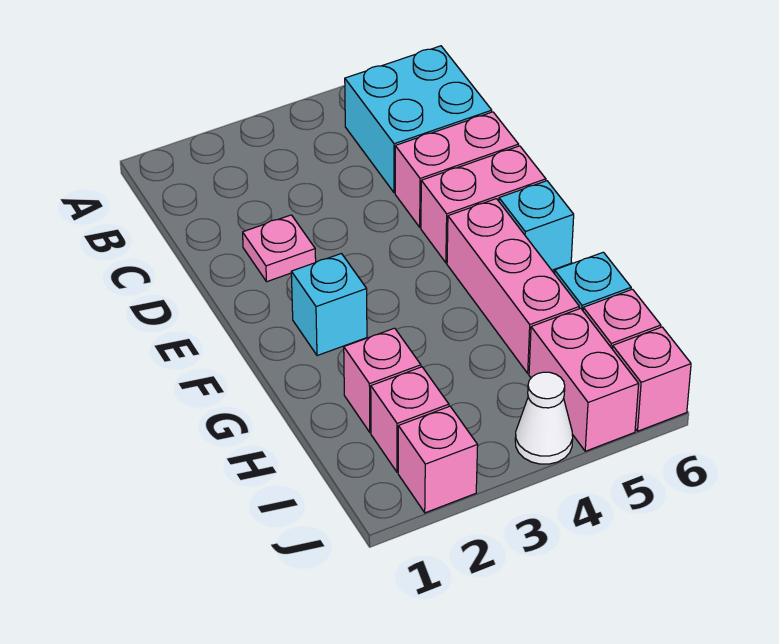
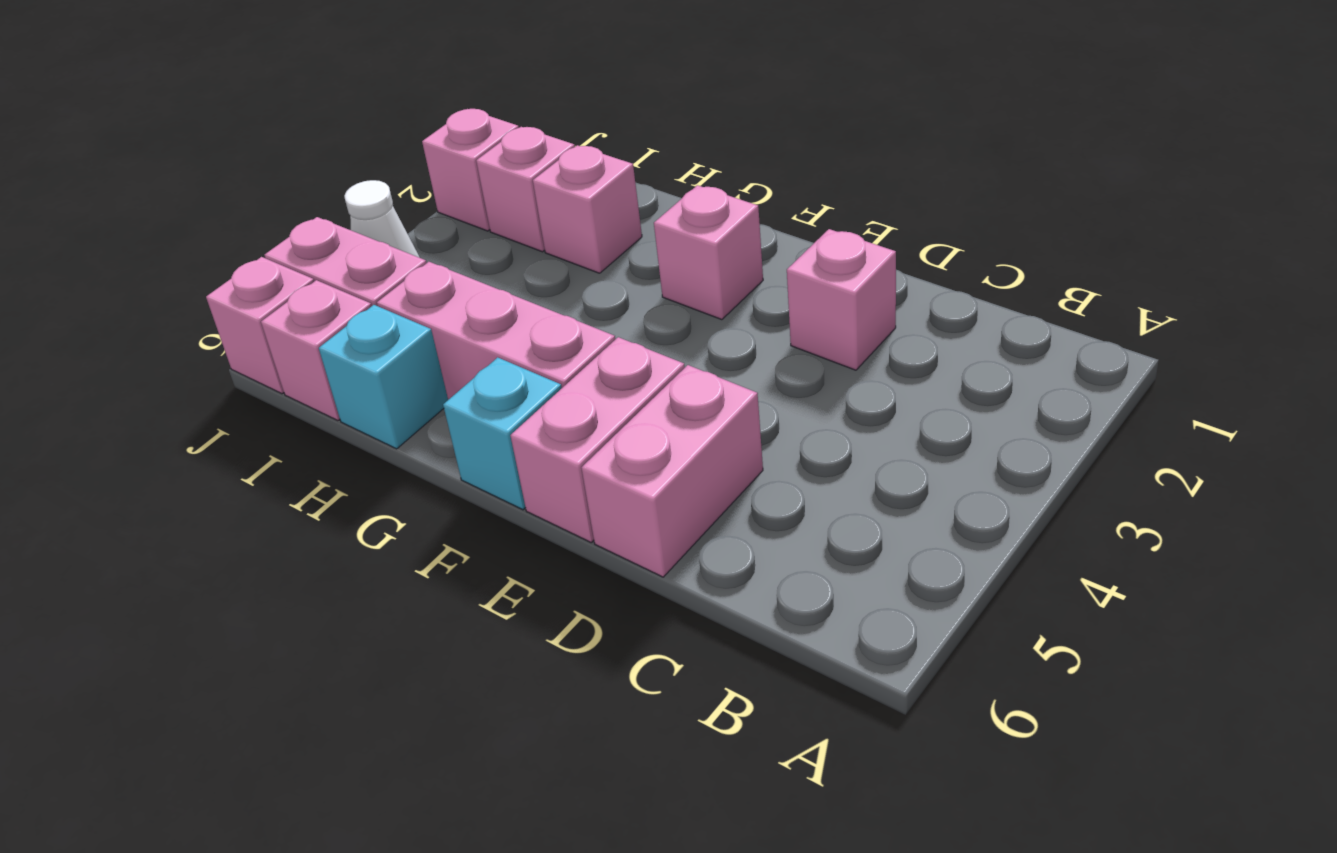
cyan 2x2 brick [345,46,492,193] -> none
pink 1x1 plate [243,215,316,282] -> pink 1x1 brick [787,229,896,370]
cyan 1x1 brick [291,254,367,356] -> pink 1x1 brick [654,185,763,320]

